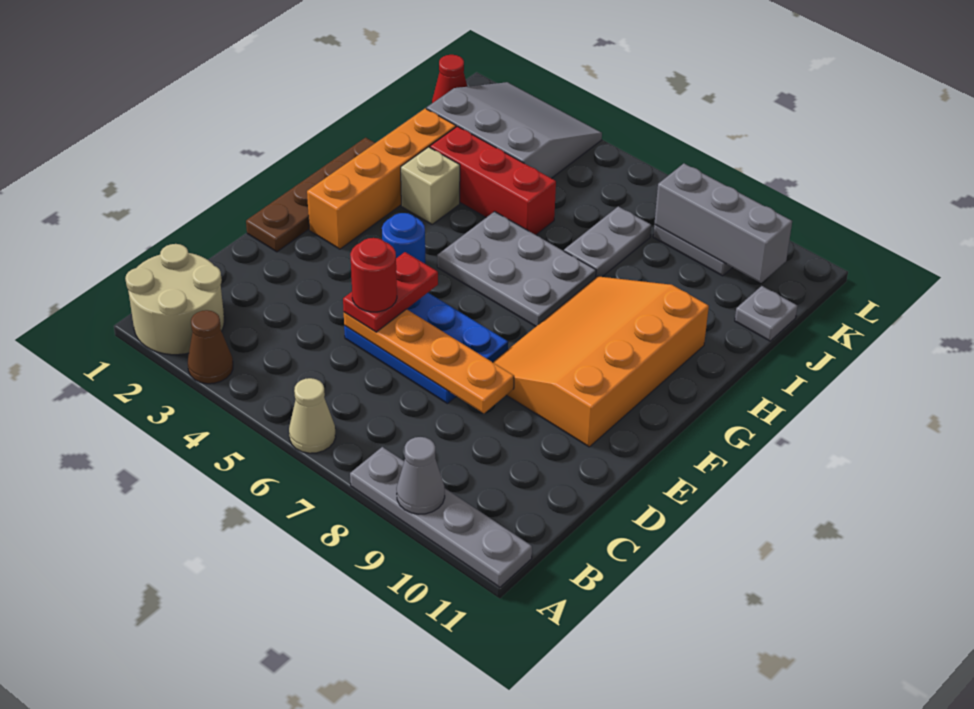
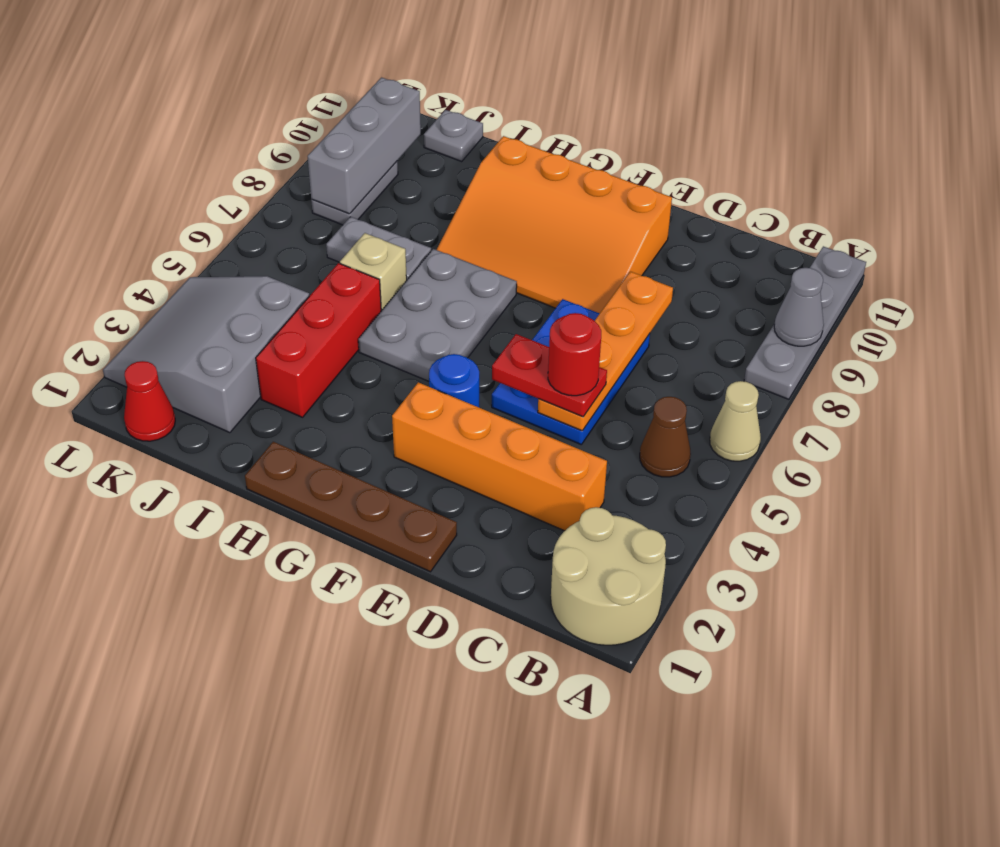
brown 1x1 cone [188,310,233,384] -> brown 1x1 cone moved to [640,397,691,477]
orange 1x4 brick [307,108,456,249] -> orange 1x4 brick moved to [392,382,607,531]
tan 1x1 brick [401,147,460,224] -> tan 1x1 brick moved to [340,233,407,311]

